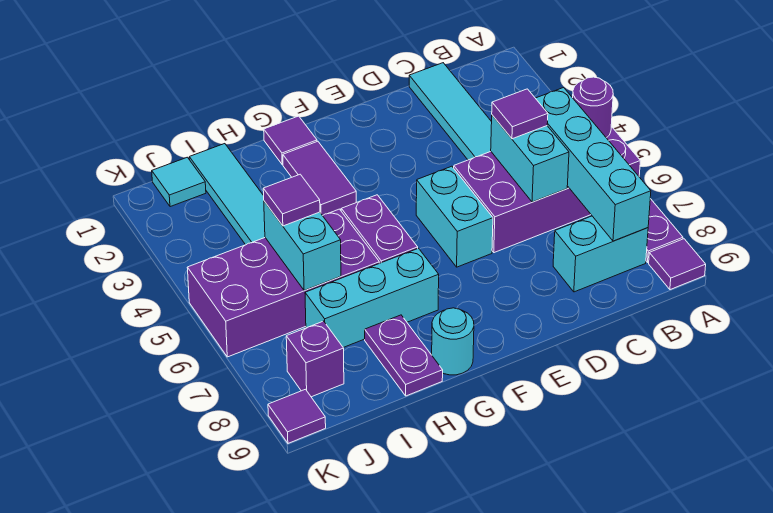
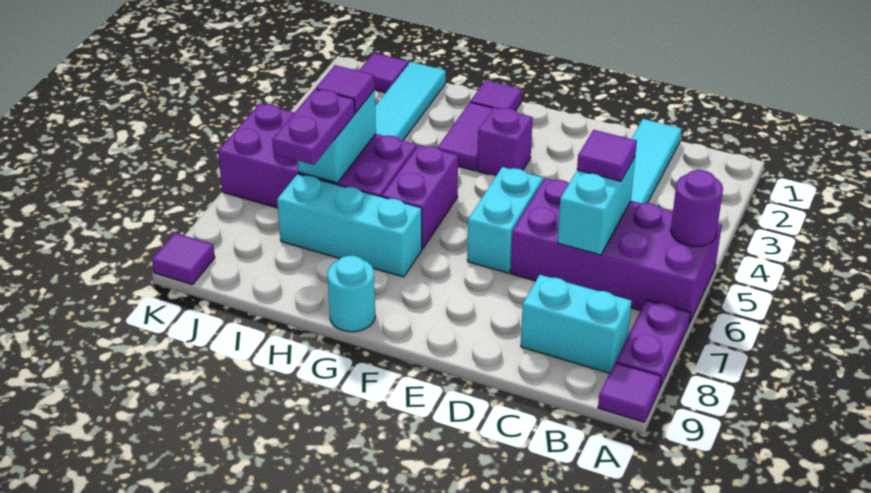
cyan 1x4 brick [536,88,651,241] -> none
purple 1x2 plate [365,315,443,396] -> purple 1x2 plate moved to [272,89,355,165]
cyan 1x1 tile [152,157,206,207] -> purple 1x1 tile [359,53,409,93]
purple 1x1 brick [286,321,344,397] -> purple 1x1 brick moved to [477,107,533,176]

